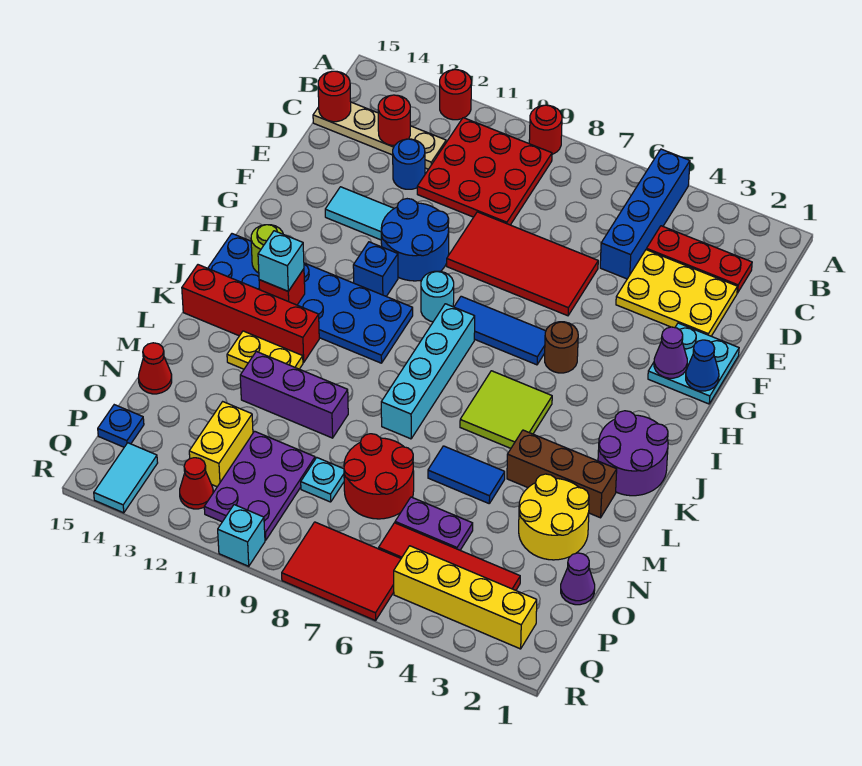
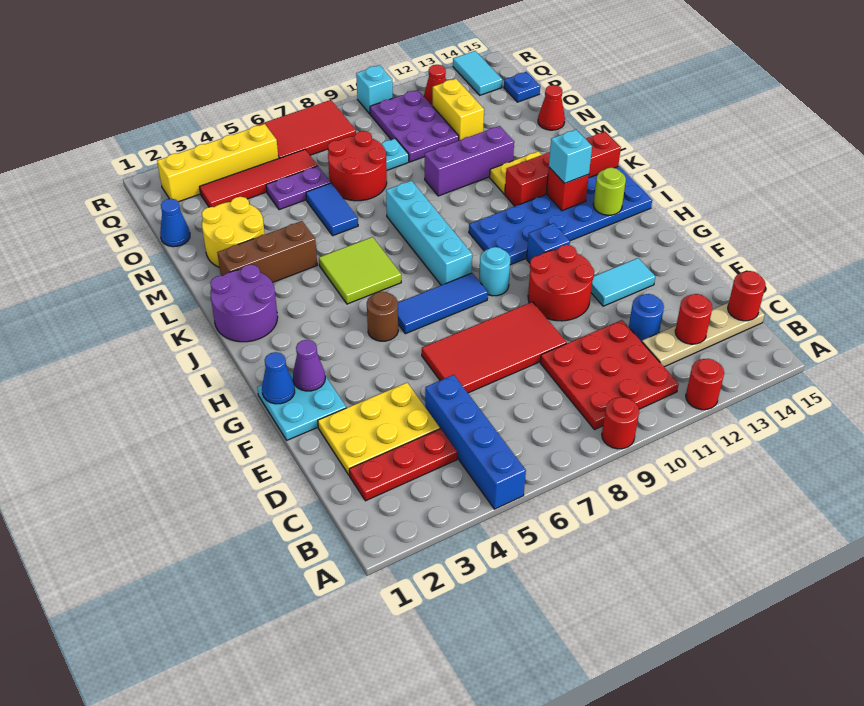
blue 2x2 round brick [381,199,449,281] -> red 2x2 round brick [528,245,594,321]
blue 1x2 tile [428,446,505,503] -> blue 1x2 tile turned to [306,183,358,236]
purple 1x1 cone [561,553,595,605] -> blue 1x1 cone [160,199,190,247]

